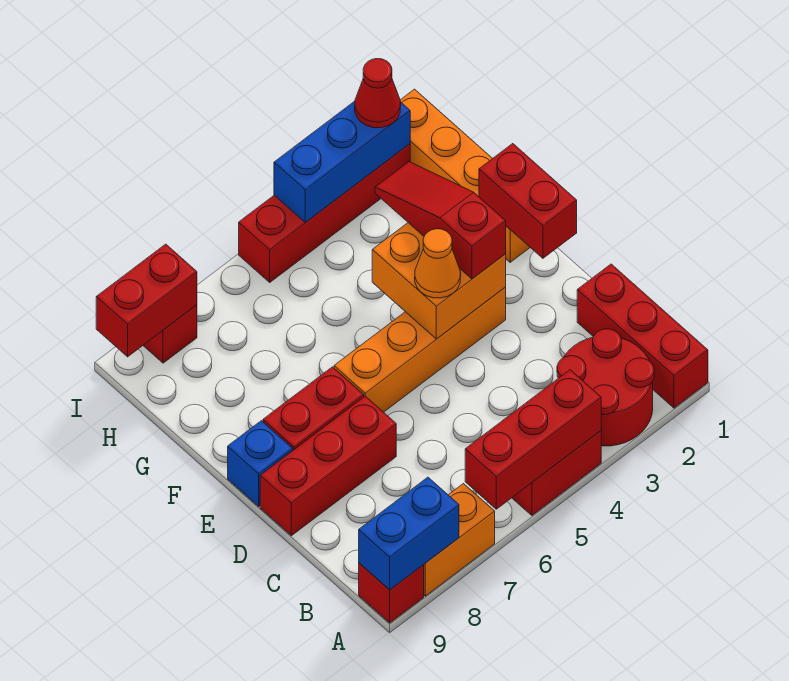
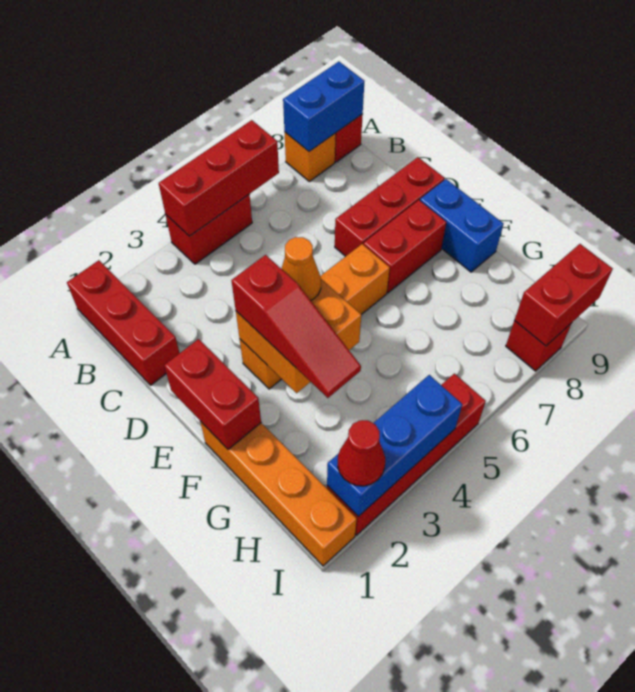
red 2x2 round brick [557,329,654,446] -> none
orange 1x2 brick [424,484,495,596] -> orange 1x1 brick [285,133,335,181]
blue 1x1 brick [228,421,293,506] -> blue 1x2 brick [420,179,504,272]

